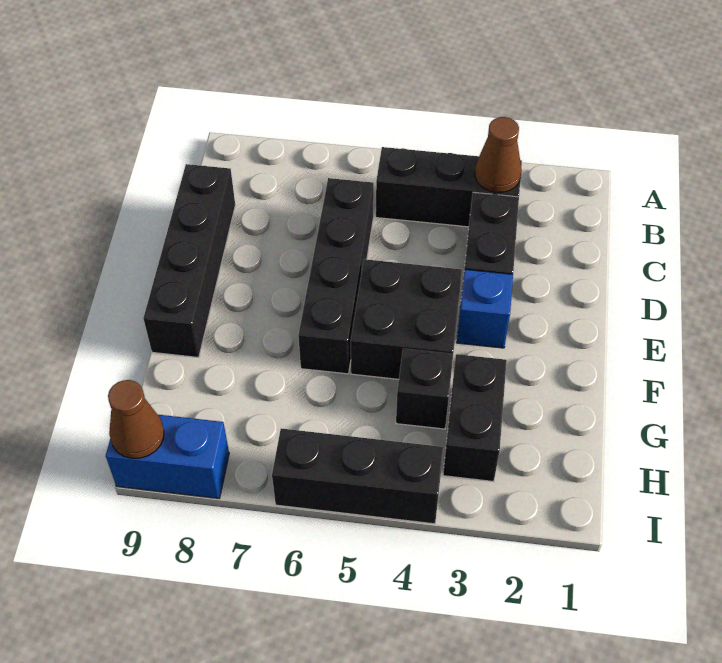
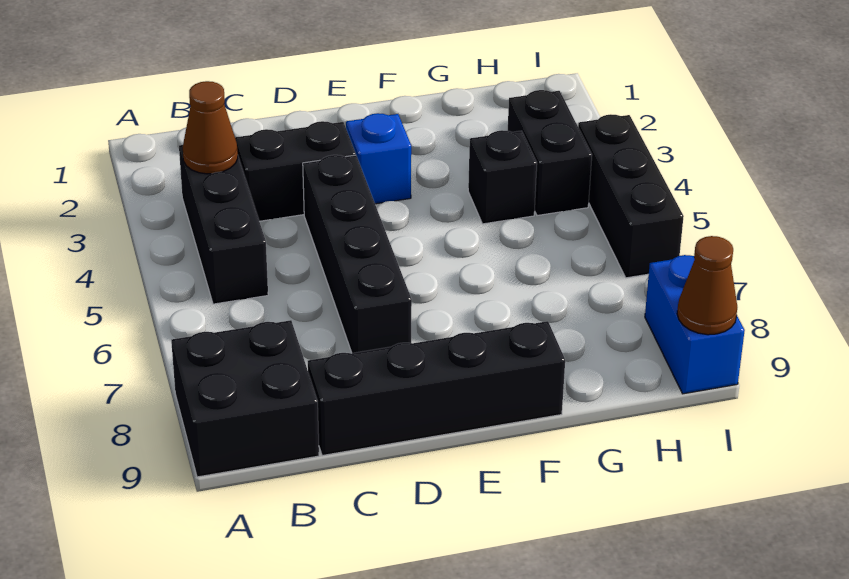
black 1x4 brick [298,178,374,374] -> black 1x4 brick turned to [303,155,412,353]
black 2x2 brick [351,259,462,379] -> black 2x2 brick moved to [171,320,319,477]
black 1x2 brick [443,354,507,482] -> black 1x2 brick turned to [508,90,592,216]

